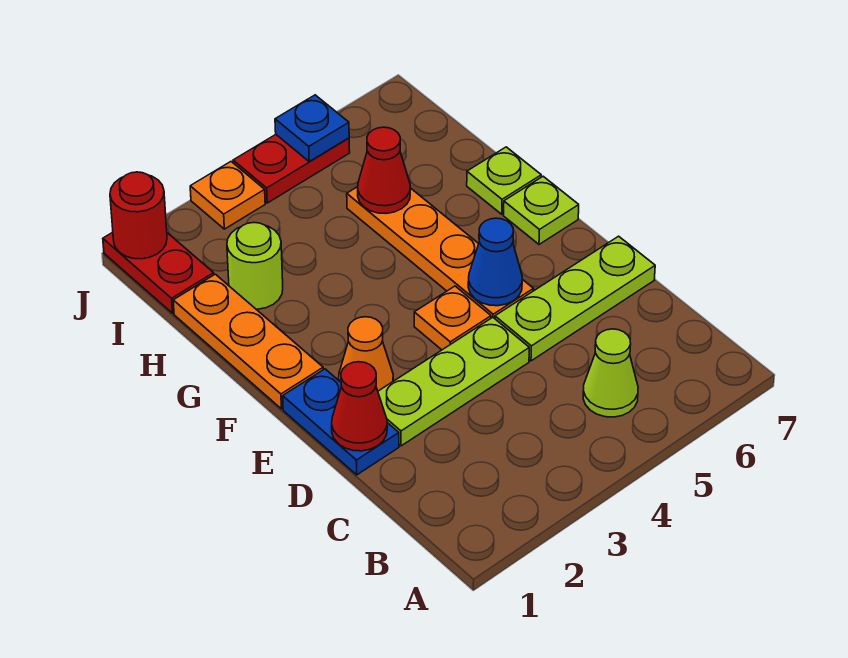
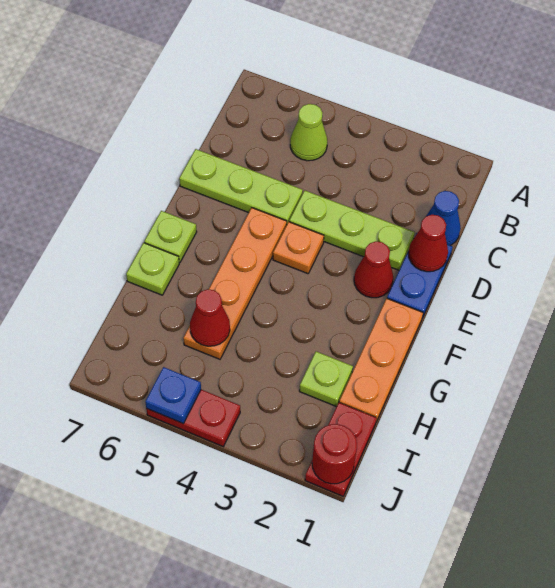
orange 1x1 cone [339,317,393,391] -> red 1x1 cone [354,241,393,298]
blue 1x1 cone [468,218,522,306] -> blue 1x1 cone moved to [426,191,461,245]
lime 1x1 round brick [227,223,283,309] -> lime 1x1 plate [299,351,353,407]
orange 1x1 plate [190,162,265,229] -> none

